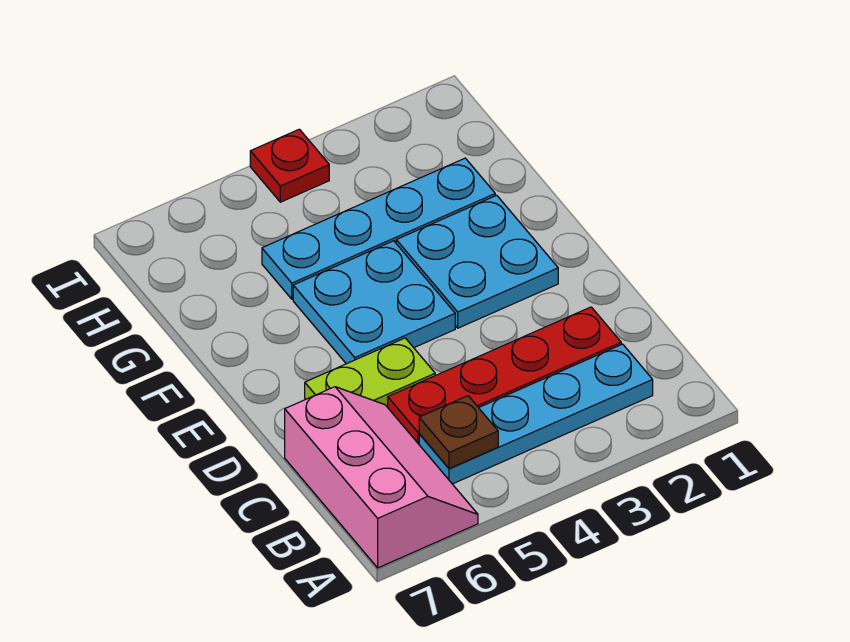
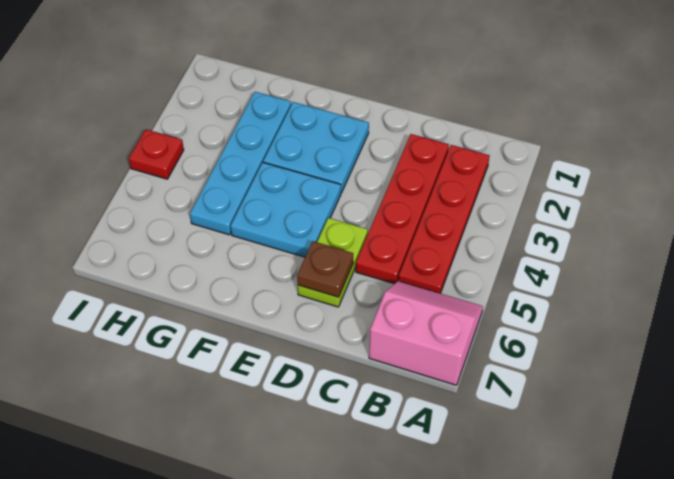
pink 2x3 slope [285,387,478,568] -> pink 2x2 slope [369,281,483,385]
cyan 1x4 plate [419,344,653,484] -> red 1x4 plate [399,145,490,294]
brown 1x1 plate [419,396,498,469] -> brown 1x1 plate moved to [297,241,353,297]

